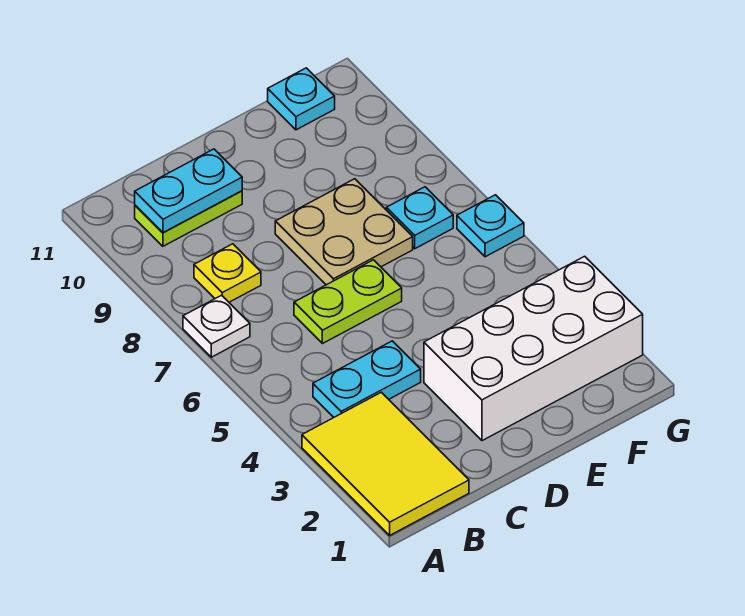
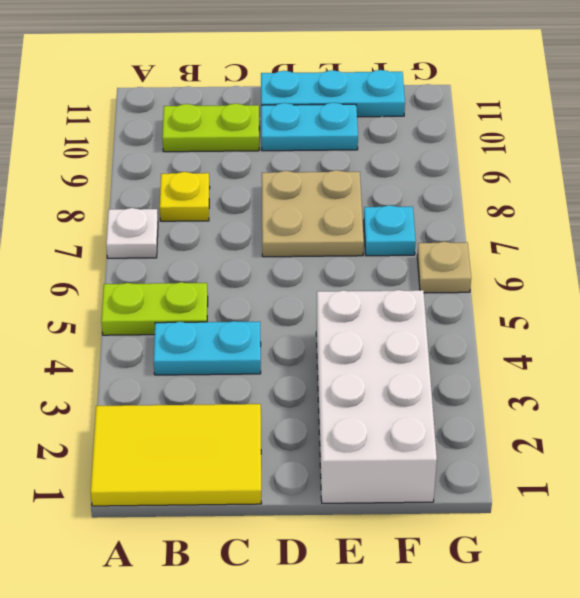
yellow 2x3 tile [302,392,469,535] -> yellow 2x3 tile turned to [91,404,261,506]
cyan 1x2 plate [135,149,242,233] -> cyan 1x2 plate moved to [261,103,358,151]
lime 1x2 plate [294,260,402,344] -> lime 1x2 plate moved to [101,282,208,335]
white 2x4 brick [424,256,643,441] -> white 2x4 brick turned to [316,290,437,503]
cyan 1x1 plate [268,68,335,130] -> cyan 1x3 plate [261,70,405,117]
cyan 1x1 plate [457,195,524,257] -> tan 1x1 plate [417,242,471,293]

